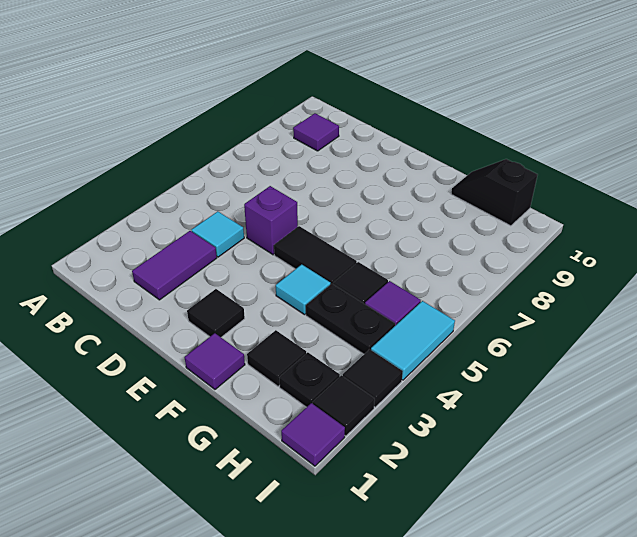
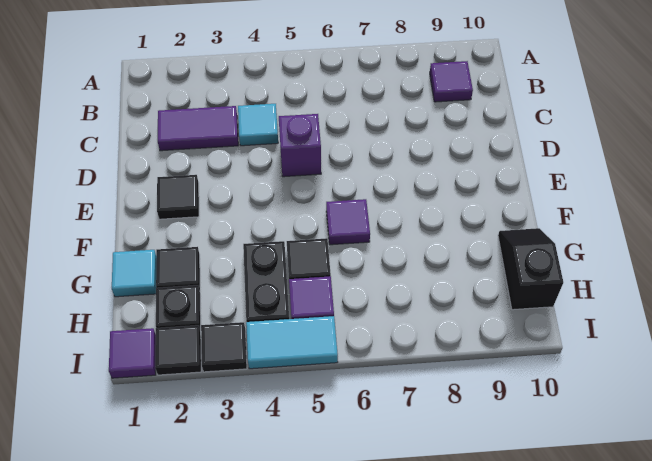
black 1x2 tile [274,226,357,284] -> none
purple 1x1 tile [184,333,245,389] -> purple 1x1 tile moved to [326,199,370,245]
cyan 1x1 tile [276,264,331,315] -> cyan 1x1 tile moved to [112,250,156,297]

